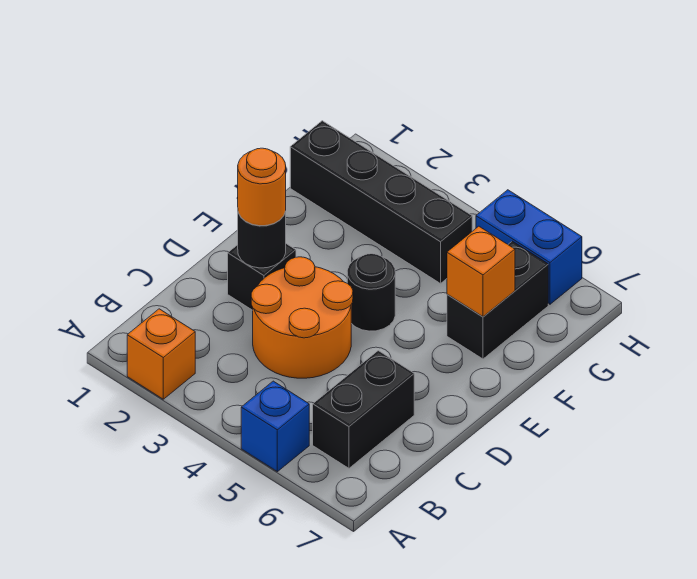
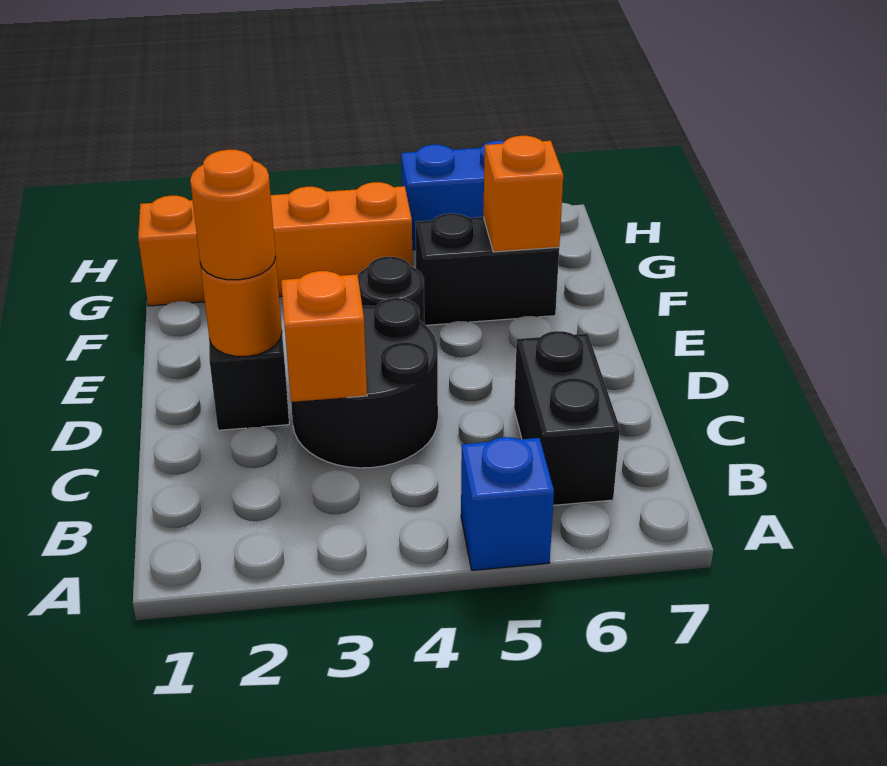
orange 1x1 brick [127,309,195,399] -> orange 1x1 brick moved to [281,271,367,402]
orange 2x2 round brick [251,257,353,378] -> black 2x2 round brick [291,298,438,468]
black 1x1 round brick [238,212,286,268] -> orange 1x1 round brick [200,258,282,357]
black 1x2 brick [447,241,548,359] -> black 1x2 brick turned to [416,213,559,325]
black 1x4 brick [290,121,472,283] -> orange 1x4 brick [138,182,413,306]

